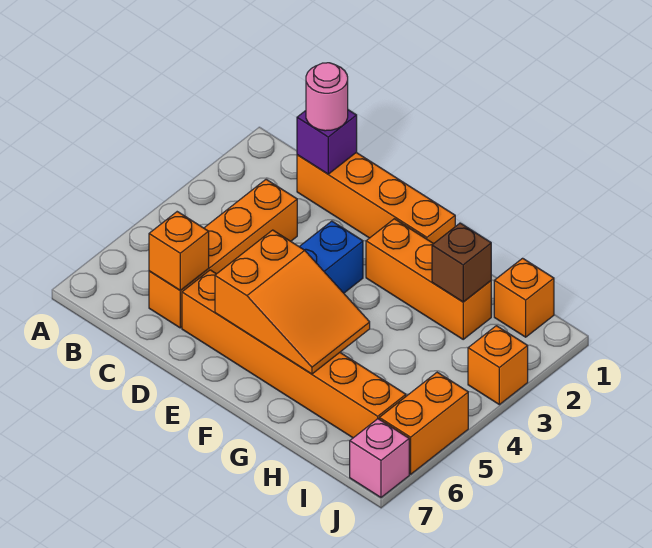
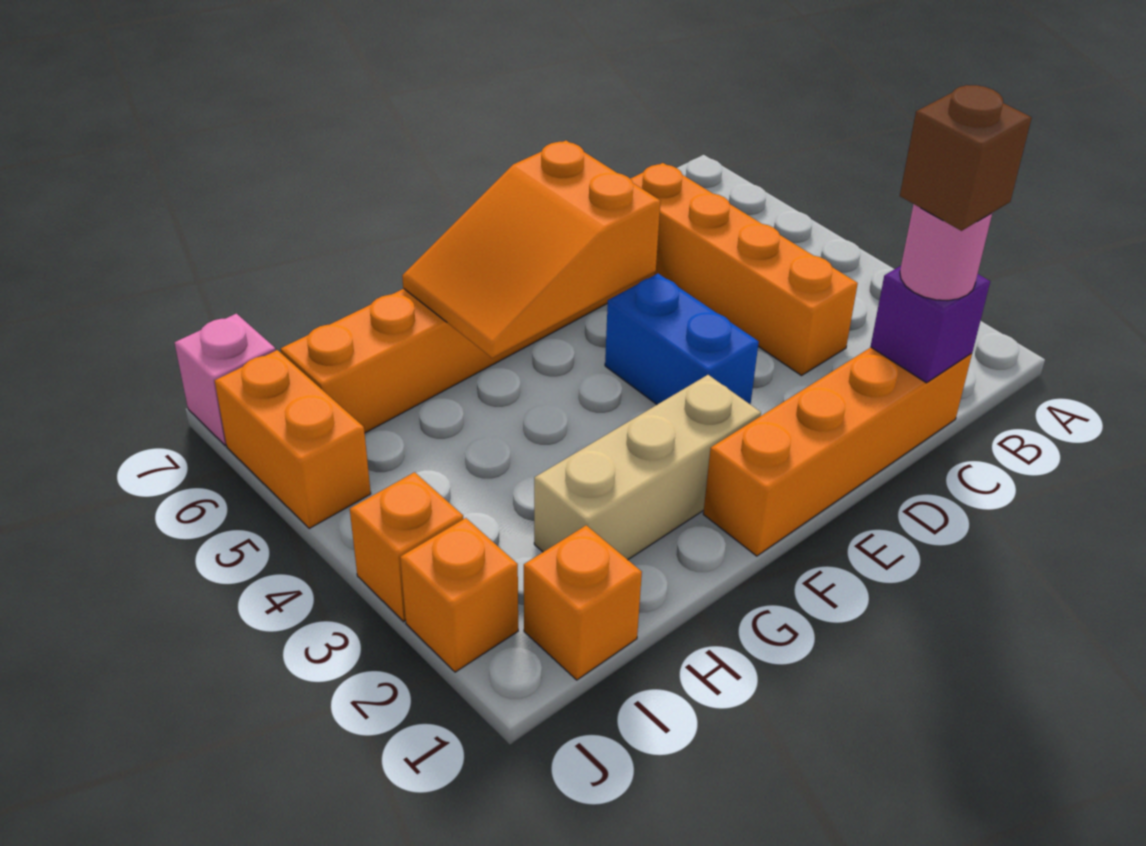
orange 1x1 brick [149,212,209,290] -> orange 1x1 brick moved to [400,518,518,672]
orange 1x3 brick [366,219,491,339] -> tan 1x3 brick [534,375,761,560]
brown 1x1 brick [432,223,491,302] -> brown 1x1 brick moved to [900,85,1032,231]

